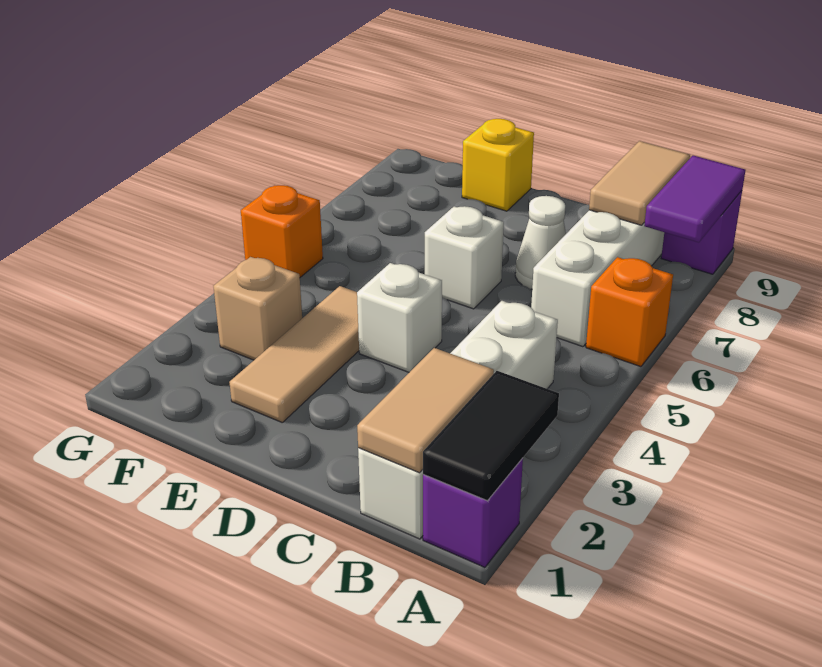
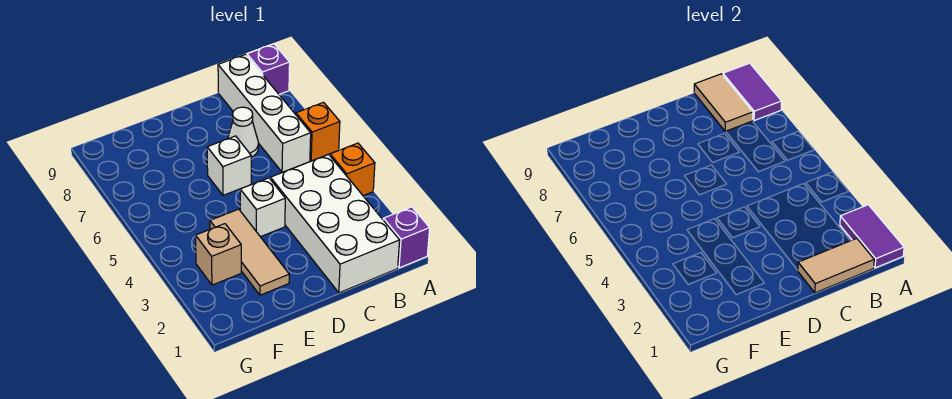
black 1x2 tile [423,371,559,501] -> purple 1x2 tile [840,205,904,268]
white 1x4 brick [358,301,558,539] -> white 2x4 brick [270,155,400,293]
tan 1x2 tile [357,348,494,473] -> tan 1x2 tile turned to [798,238,874,293]
yellow 1x1 brick [462,119,534,211] -> none
orange 1x1 brick [241,185,323,277] -> orange 1x1 brick moved to [330,143,375,196]

